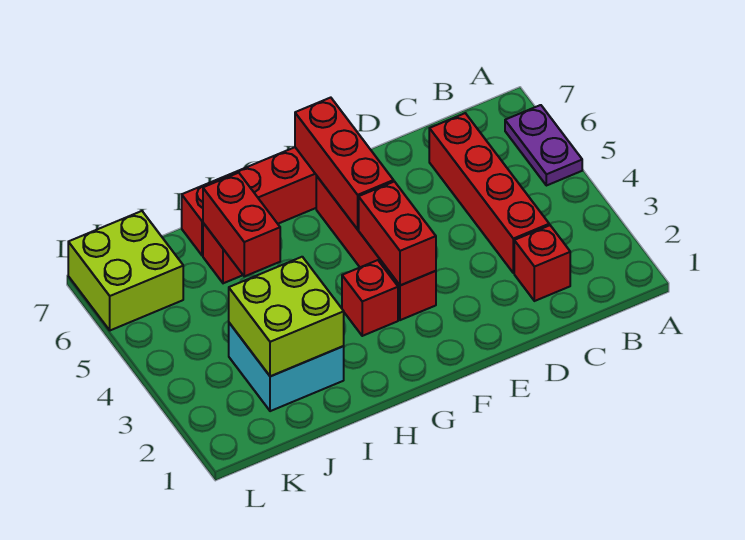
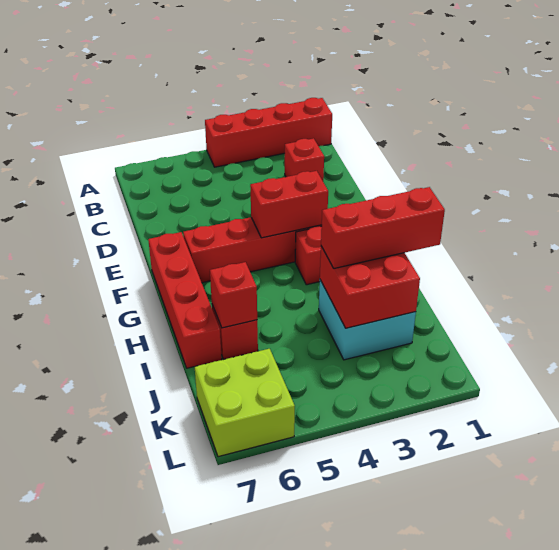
purple 1x2 plate [505,105,582,186] -> none
red 1x4 brick [429,113,549,273] -> red 1x4 brick moved to [205,98,332,167]
red 1x3 brick [295,98,394,229] -> red 1x3 brick moved to [321,187,445,268]
lime 2x2 brick [229,257,344,376] -> red 2x2 brick [320,246,420,328]
red 1x2 brick [203,173,280,276] -> red 1x1 brick [210,262,257,328]

